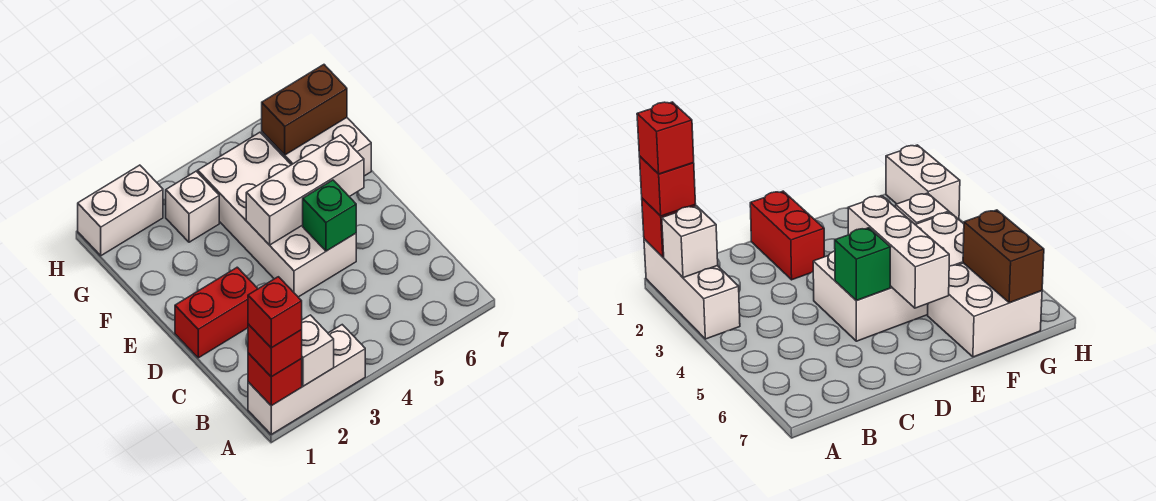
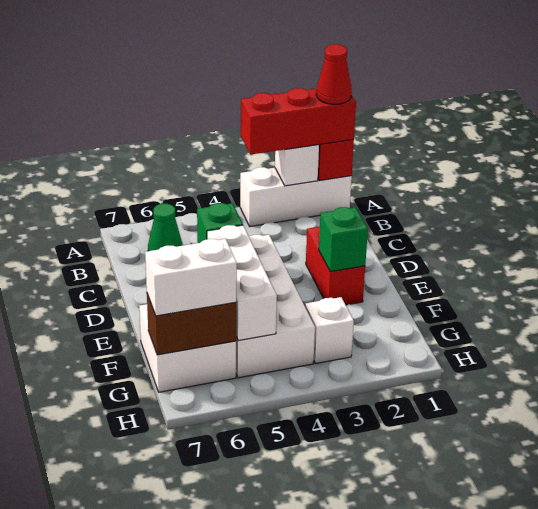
red 1x1 brick [248,324,302,377] -> red 1x3 brick [241,88,356,155]
red 1x1 brick [248,277,302,348] -> red 1x1 cone [316,44,352,104]
none -> green 1x1 cone [148,204,183,251]
red 1x2 brick [175,267,258,358] -> red 1x2 brick turned to [306,227,365,305]
none -> green 1x1 brick [319,207,368,272]
white 1x3 brick [246,135,364,245] -> white 1x3 brick turned to [207,225,277,341]
white 1x2 brick [78,165,163,256] -> white 1x2 brick moved to [145,239,237,316]

